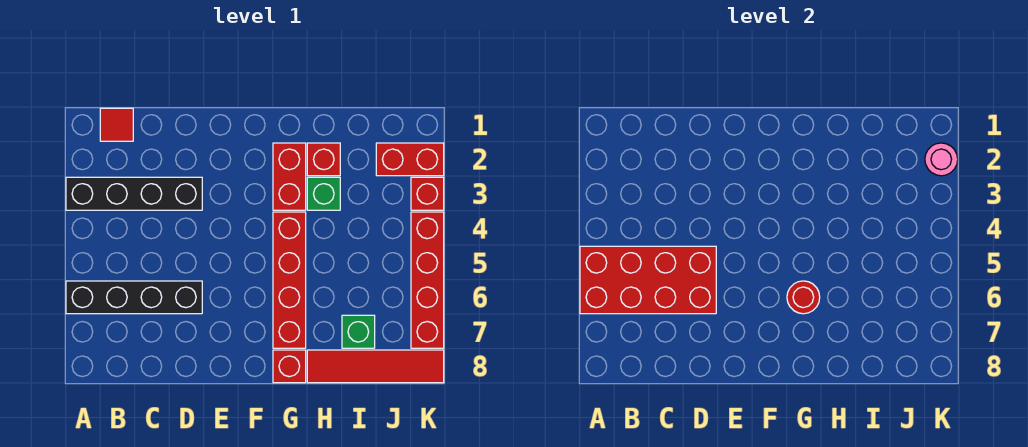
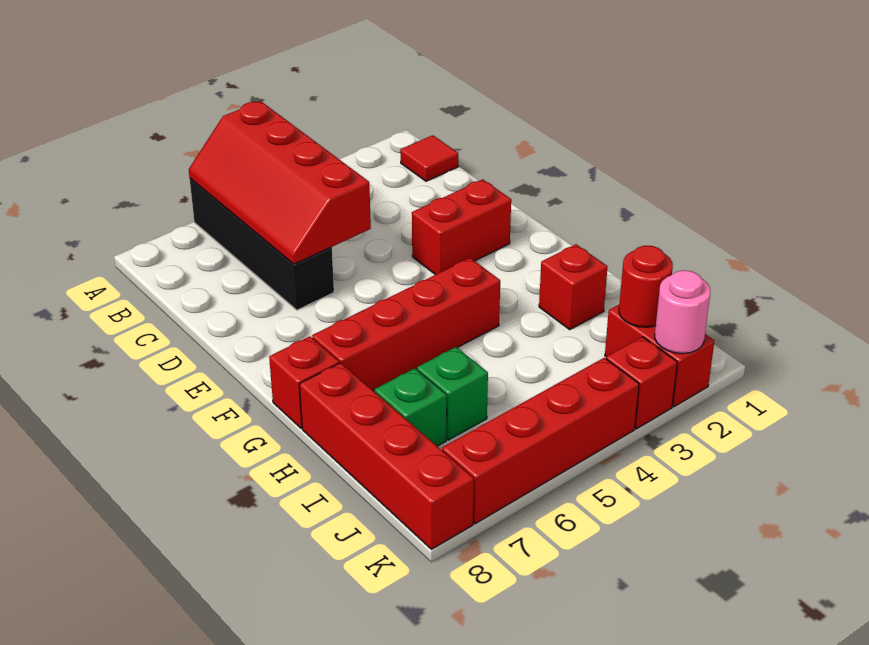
black 1x4 brick [66,177,202,210] -> none
red 2x4 brick [580,246,716,314] -> red 2x4 slope [189,101,371,264]
red 1x2 brick [273,143,306,210] -> red 1x2 brick moved to [412,179,511,275]
red 1x1 round brick [787,281,820,314] -> red 1x1 round brick moved to [619,246,673,327]
green 1x1 brick [307,177,340,210] -> green 1x1 brick moved to [417,347,488,440]
red 1x4 tile [307,350,444,383] -> red 1x4 brick [299,363,474,549]

